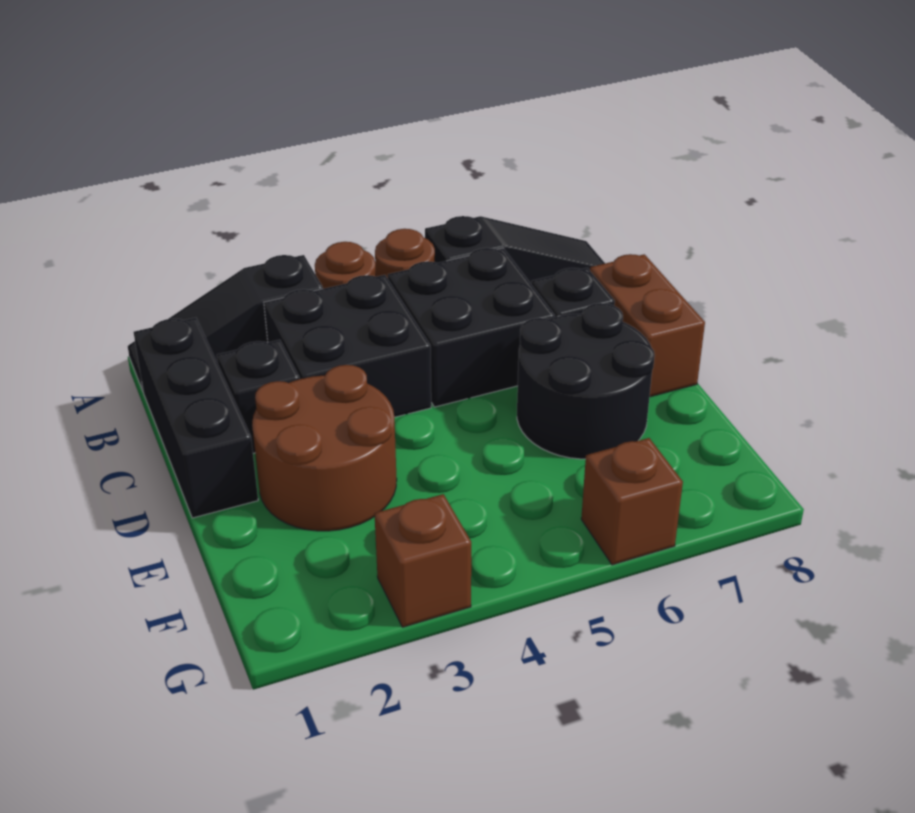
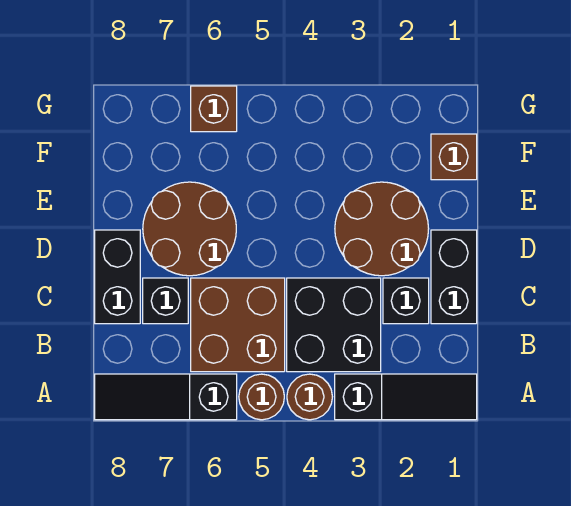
black 1x3 brick [134,318,258,518] -> black 1x2 brick [431,230,477,324]
black 2x2 brick [388,248,555,407] -> brown 2x2 brick [191,278,285,372]
brown 1x2 brick [590,254,705,397] -> black 1x2 brick [95,230,140,324]
black 2x2 round brick [517,303,655,459] -> brown 2x2 round brick [143,182,236,276]
brown 1x1 brick [374,494,471,627] -> brown 1x1 brick moved to [431,134,477,180]

